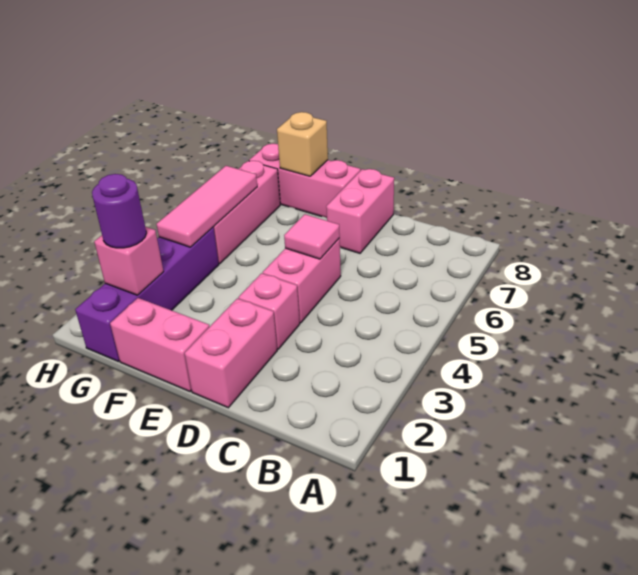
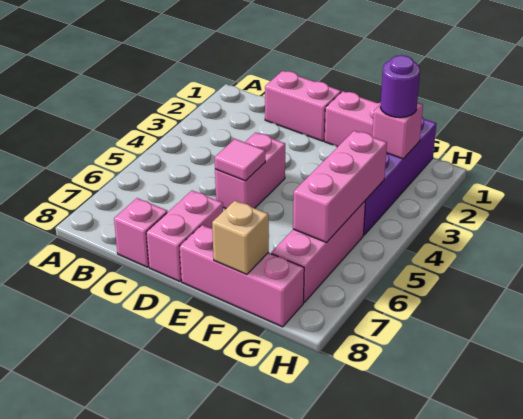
pink 1x2 brick [185,298,277,408] -> pink 1x2 brick turned to [265,71,341,141]
pink 1x1 brick [238,273,300,349] -> pink 1x1 brick moved to [114,198,168,267]
pink 1x3 tile [157,166,257,247] -> pink 1x3 brick [293,131,387,242]

